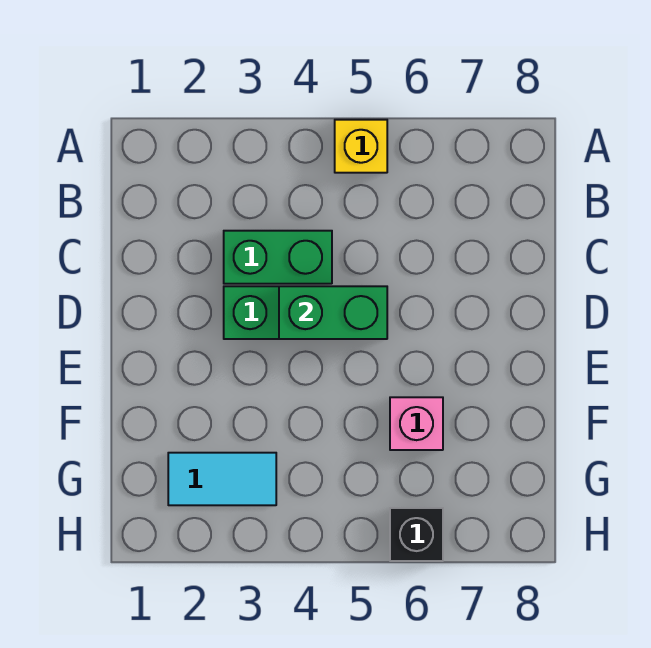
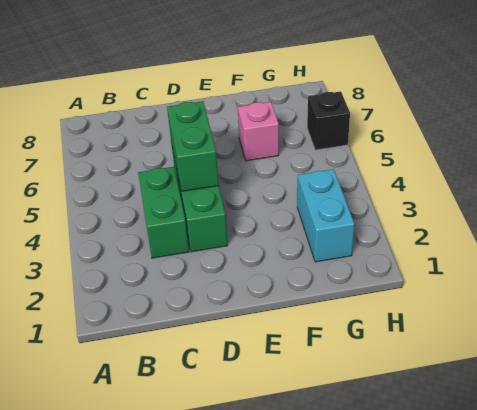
yellow 1x1 brick [335,120,387,173] -> none
cyan 1x2 tile [168,453,276,505] -> cyan 1x2 brick [297,169,355,262]

